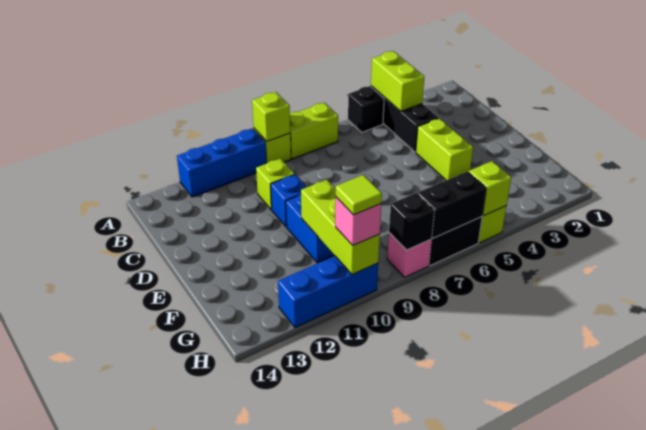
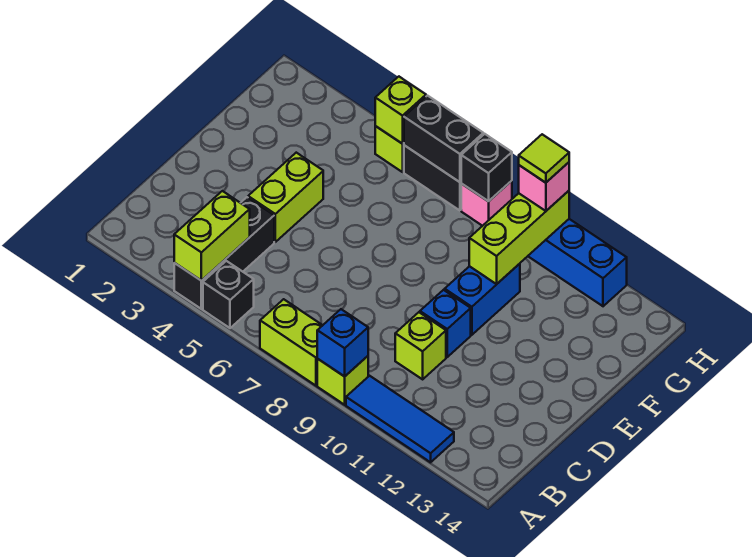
lime 1x1 brick [252,92,290,141] -> blue 1x1 brick [317,309,368,376]
blue 1x3 brick [177,128,267,197] -> blue 1x3 tile [346,376,454,462]

